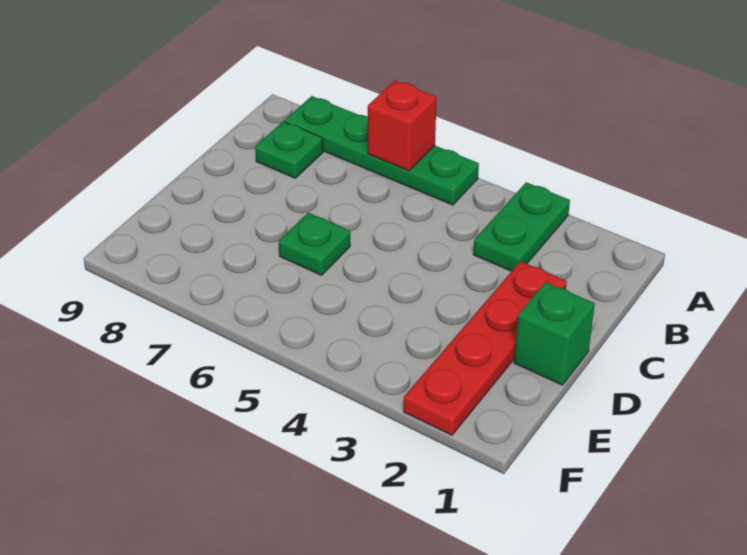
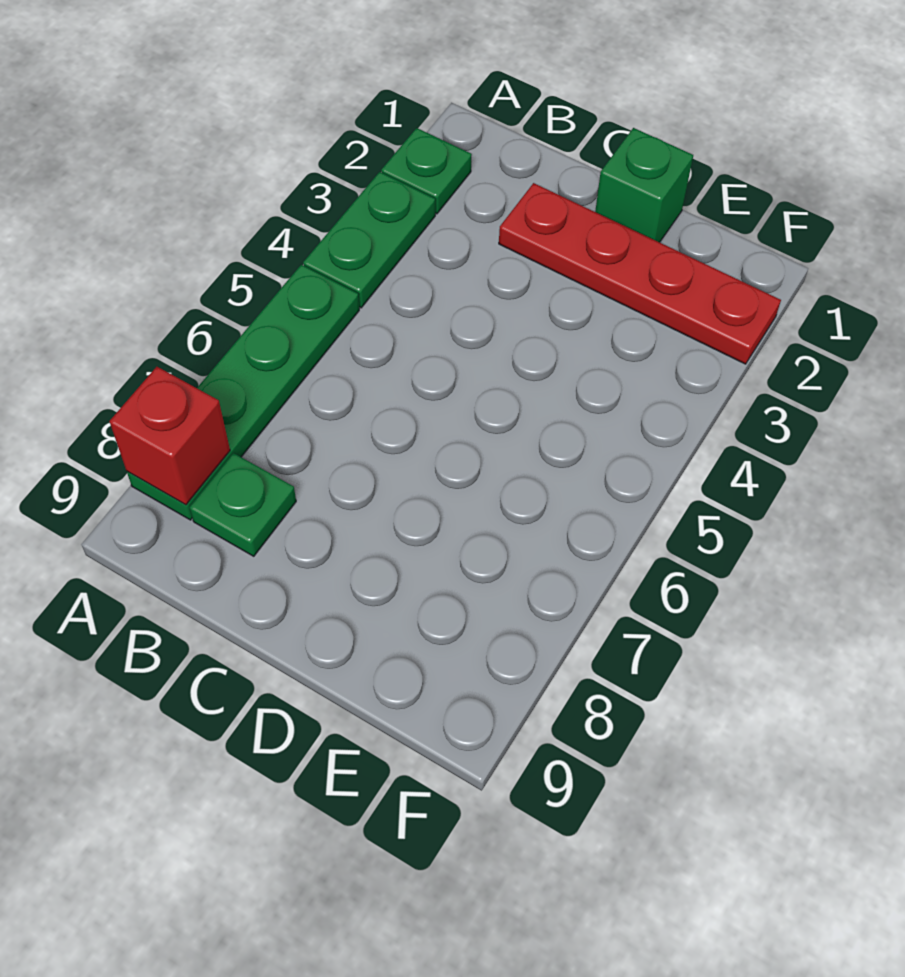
green 1x2 plate [473,182,570,271] -> green 1x2 plate turned to [303,172,435,308]
red 1x1 brick [368,81,437,171] -> red 1x1 brick moved to [109,367,230,505]
green 1x1 plate [279,213,350,275] -> green 1x1 plate moved to [381,128,472,214]

